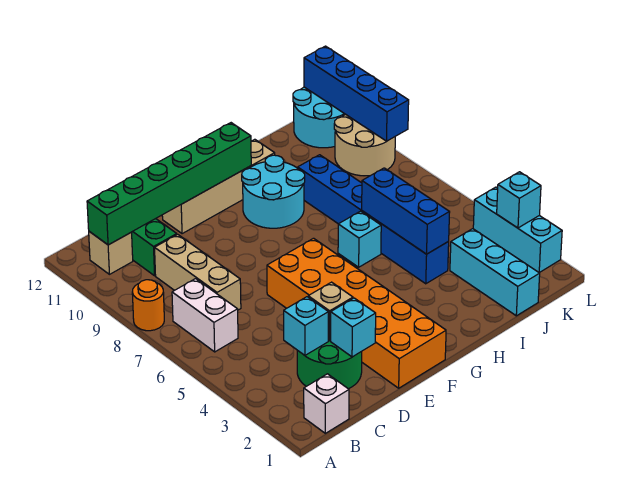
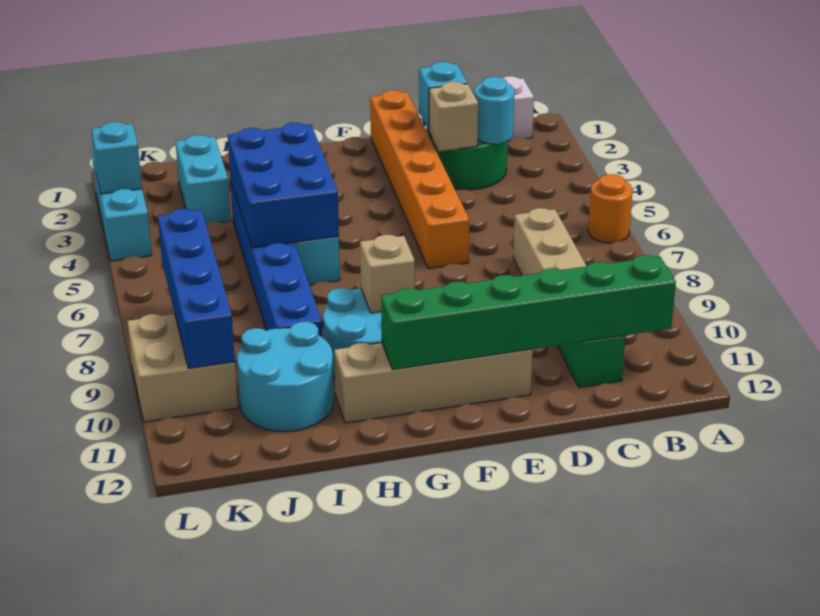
orange 1x1 round brick [132,280,164,331] -> orange 1x1 round brick moved to [588,174,633,243]
white 1x2 brick [172,279,238,352] -> none
tan 1x1 brick [89,231,133,274] -> tan 1x1 brick moved to [360,235,415,313]
cyan 1x1 brick [284,297,328,355] -> cyan 1x1 round brick [474,77,515,144]
orange 2x6 brick [267,238,446,388] -> orange 1x6 brick [370,90,469,268]
blue 1x3 brick [362,168,450,254] -> blue 2x3 brick [228,123,339,248]
cyan 1x3 brick [450,229,540,316] -> cyan 1x2 brick [176,135,231,223]
tan 2x2 round brick [334,114,395,176] -> tan 2x2 brick [127,314,238,422]
cyan 2x2 round brick [293,87,345,148] -> cyan 2x2 round brick moved to [237,322,334,431]
blue 1x4 brick [304,46,409,141] -> blue 1x4 brick moved to [158,209,235,369]

